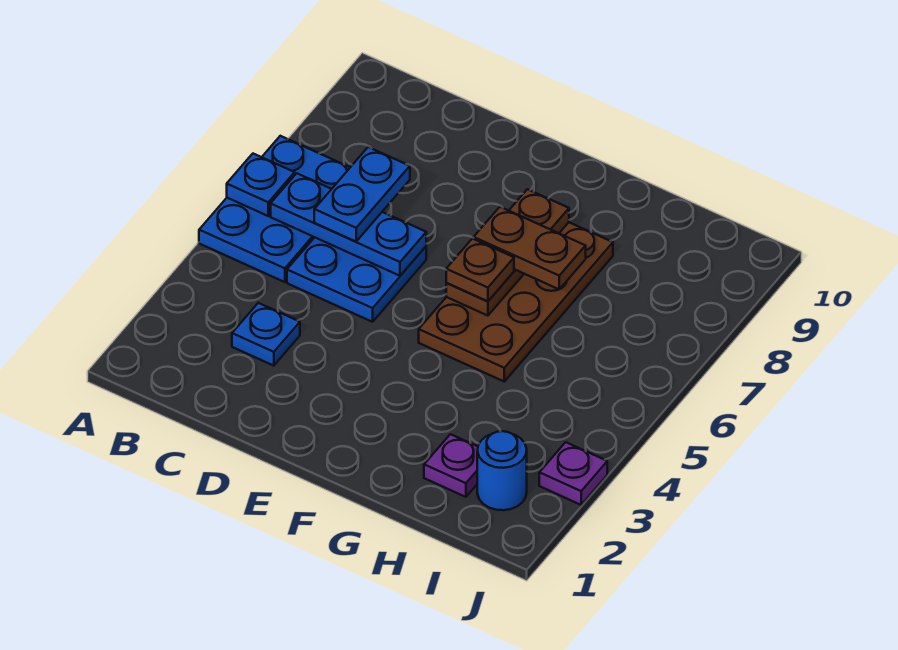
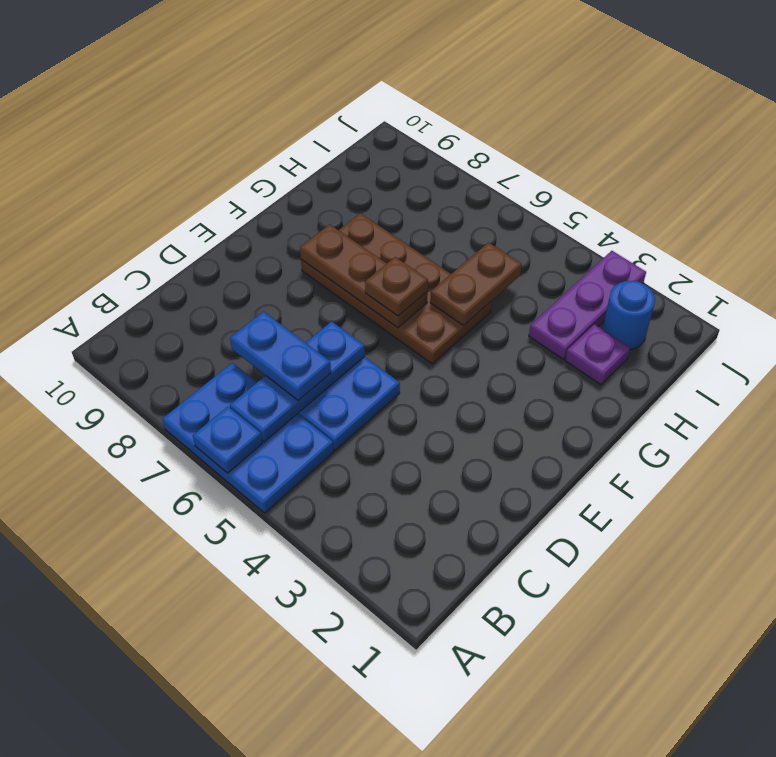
blue 1x1 plate [232,303,300,366] -> none
brown 1x2 plate [474,207,586,289] -> brown 1x2 plate moved to [430,243,522,326]
purple 1x1 plate [539,442,607,505] -> purple 1x3 plate [529,251,646,359]

